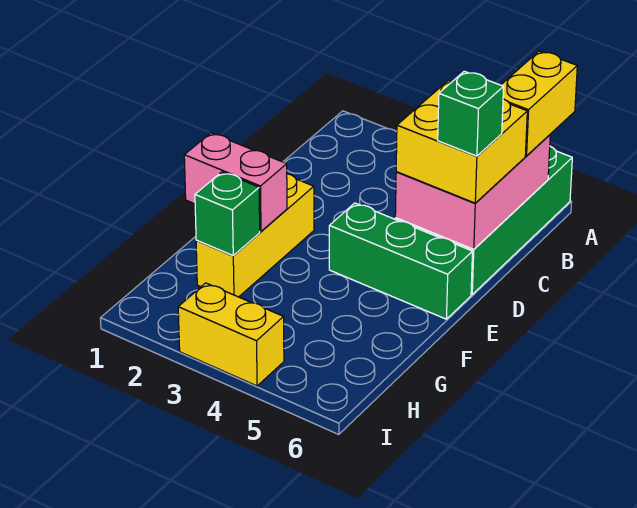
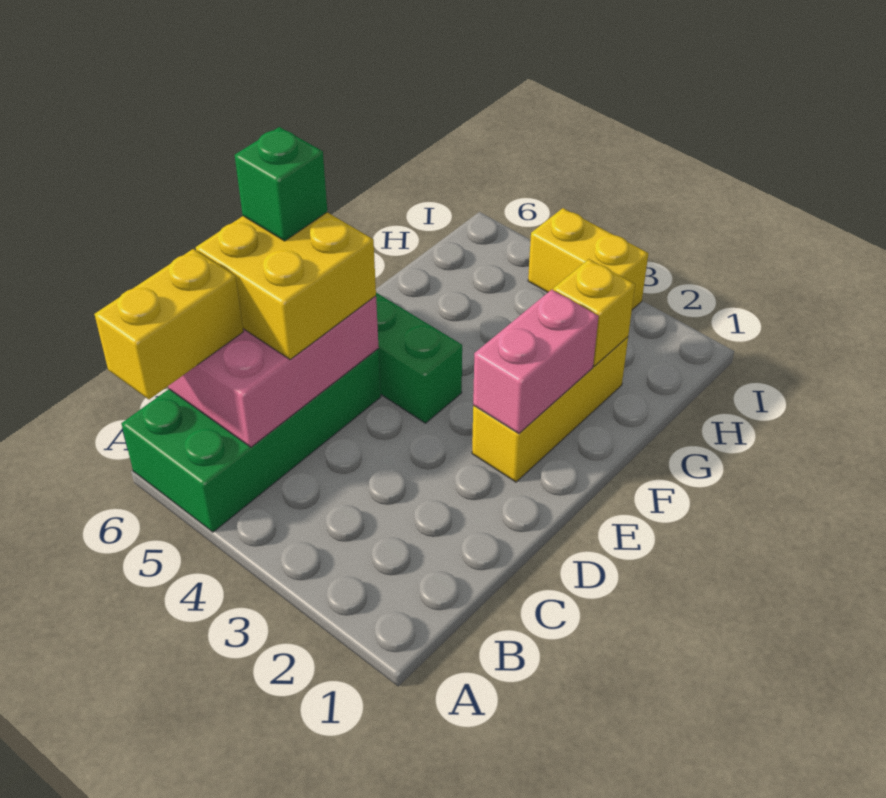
pink 1x2 brick [184,133,287,231] -> pink 1x2 brick turned to [473,290,599,434]
green 1x1 brick [195,172,260,256] -> yellow 1x1 brick [553,259,635,366]

